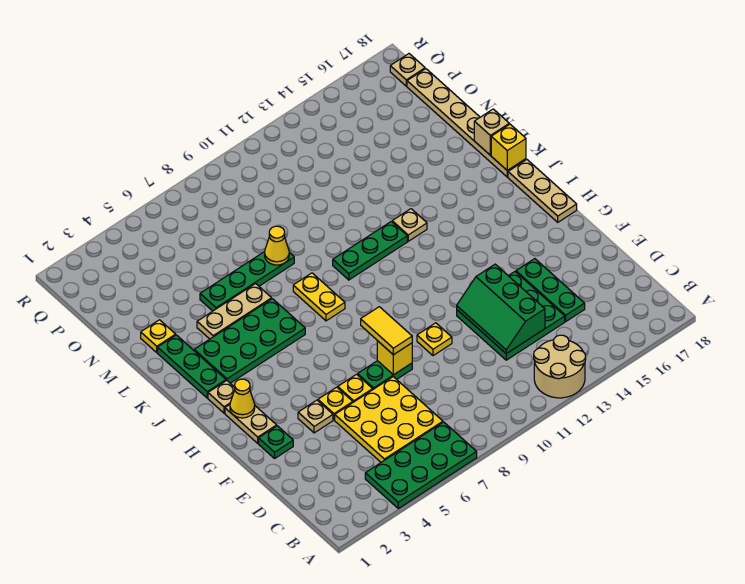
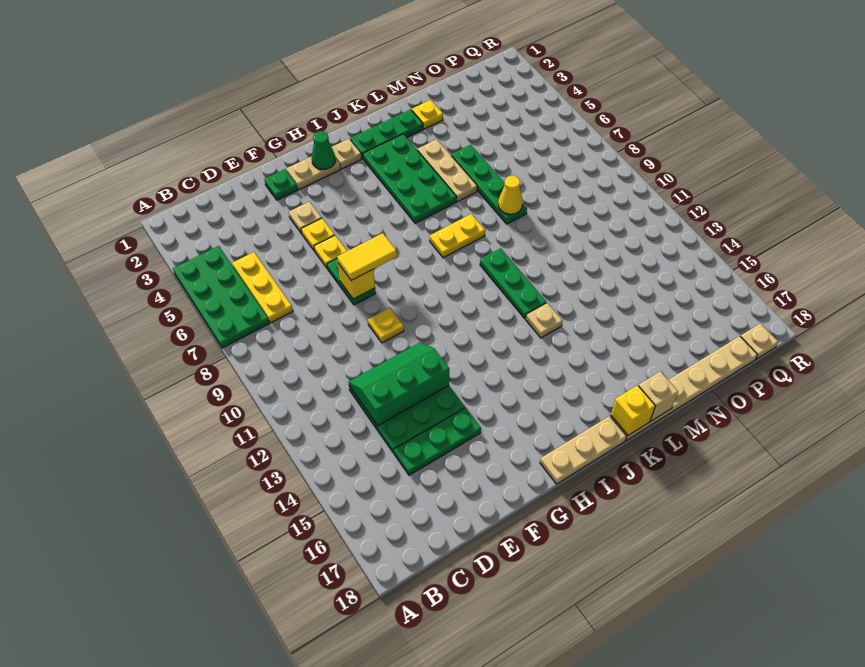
tan 2x2 round brick [534,335,586,398] -> none
yellow 3x3 plate [335,377,443,462] -> yellow 1x3 plate [232,252,293,323]
yellow 1x1 cone [230,379,255,418] -> green 1x1 cone [312,131,335,169]

